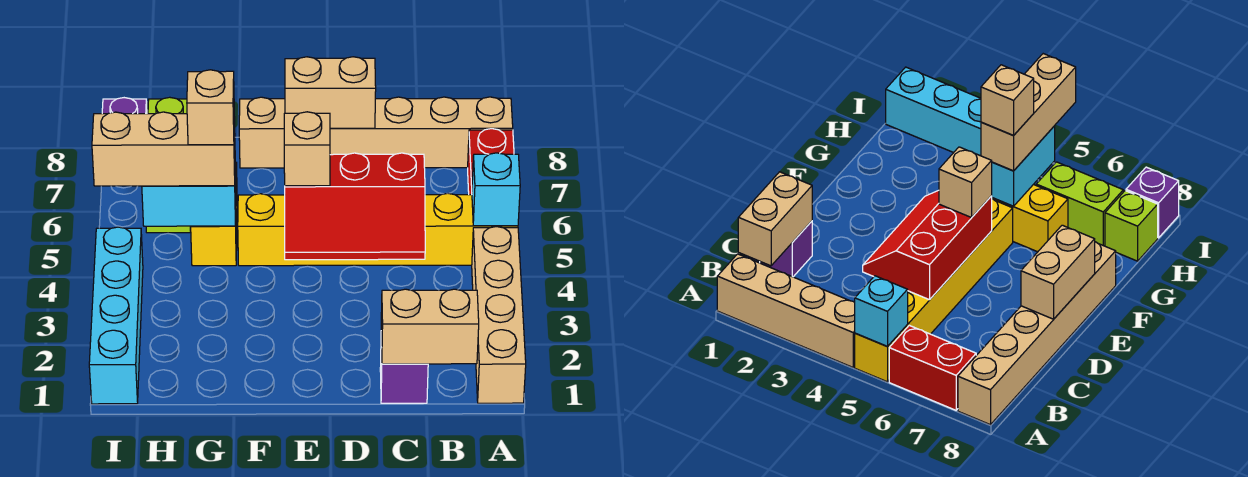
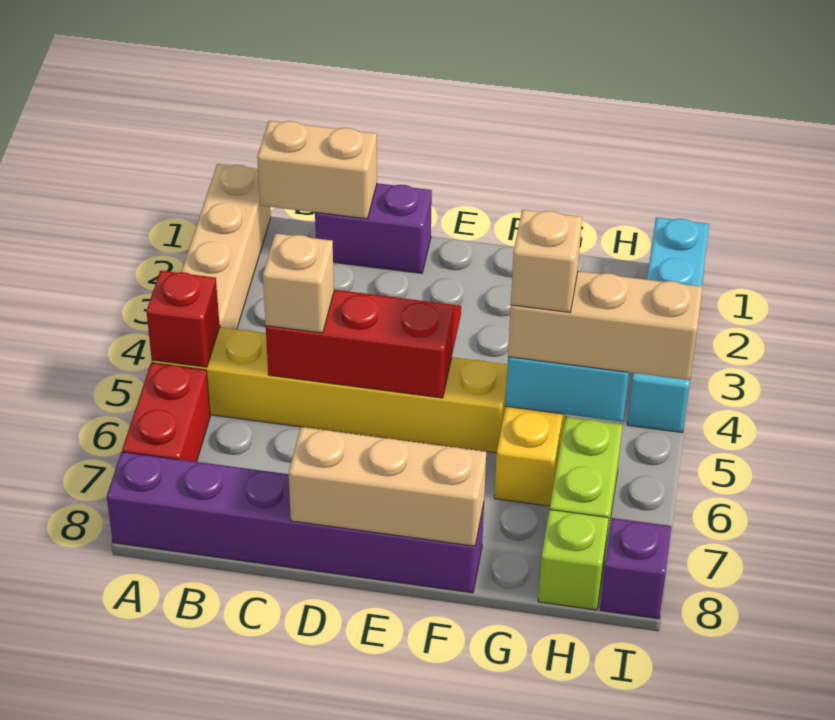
cyan 1x1 brick [472,153,520,226] -> red 1x1 brick [147,271,220,367]
tan 1x6 brick [239,97,513,168] -> purple 1x6 brick [107,452,484,593]
purple 1x1 brick [380,347,428,403] -> purple 1x2 brick [315,183,432,273]
tan 1x2 brick [285,57,376,128] -> tan 1x3 brick [289,427,486,546]
tan 1x1 brick [284,112,330,186] -> tan 1x1 brick moved to [263,233,334,333]

